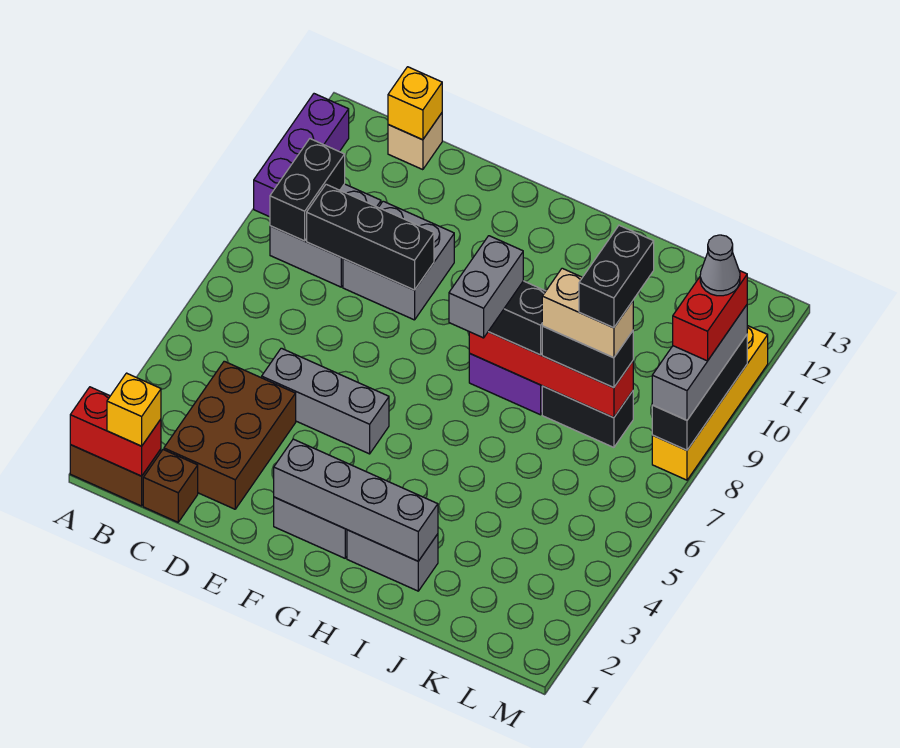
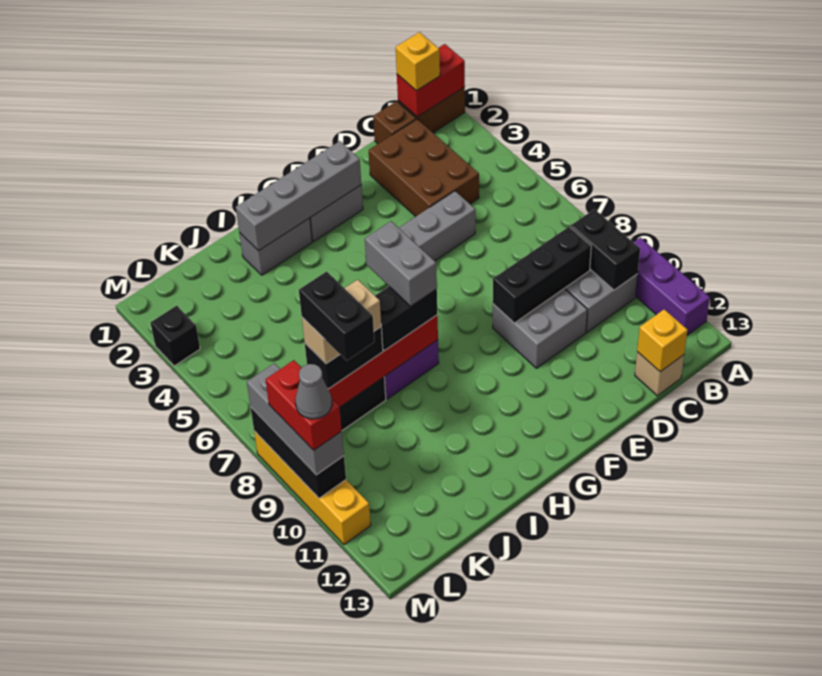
none -> black 1x1 brick [150,306,200,366]

